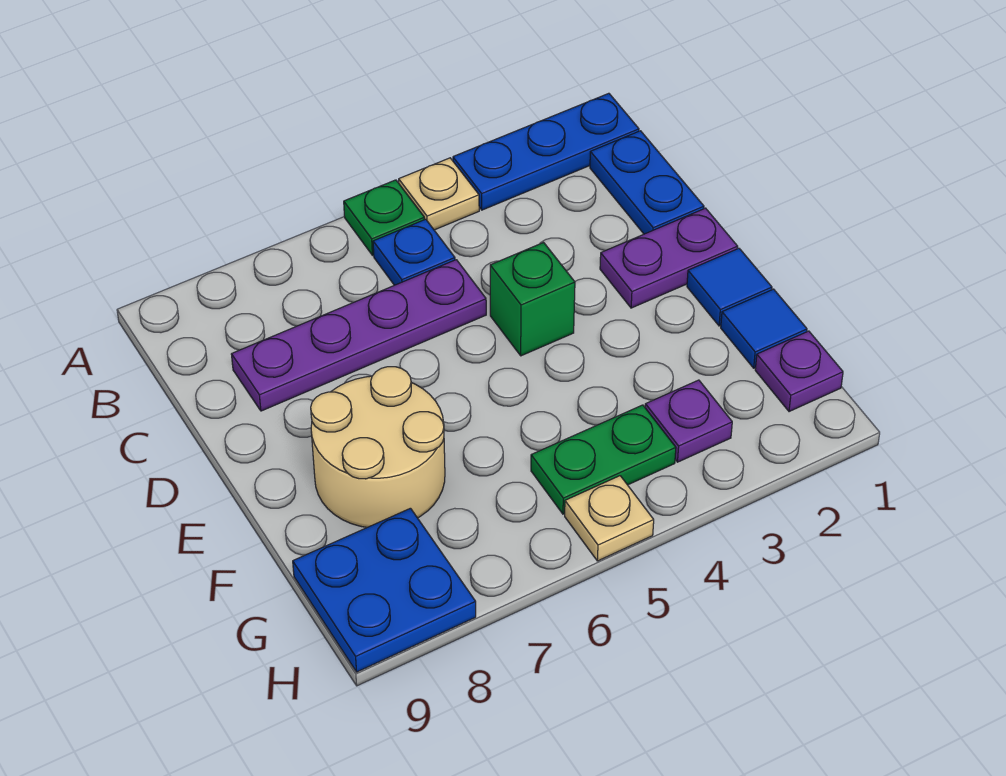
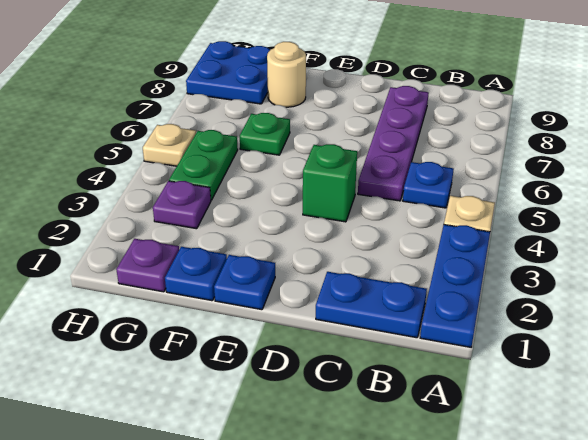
green 1x1 plate [344,180,424,255] -> green 1x1 plate moved to [240,113,290,155]
purple 1x2 plate [600,208,738,308] -> none
blue 1x1 tile [687,248,772,326] -> blue 1x1 plate [214,255,275,310]
tan 2x2 round brick [311,367,445,527] -> tan 1x1 round brick [267,42,306,107]
blue 1x1 tile [721,289,807,368] -> blue 1x1 plate [165,247,227,301]

